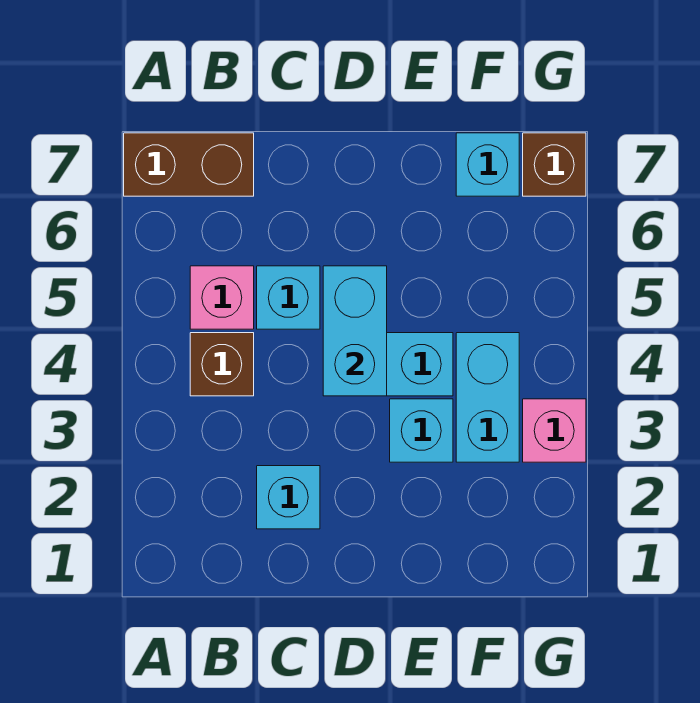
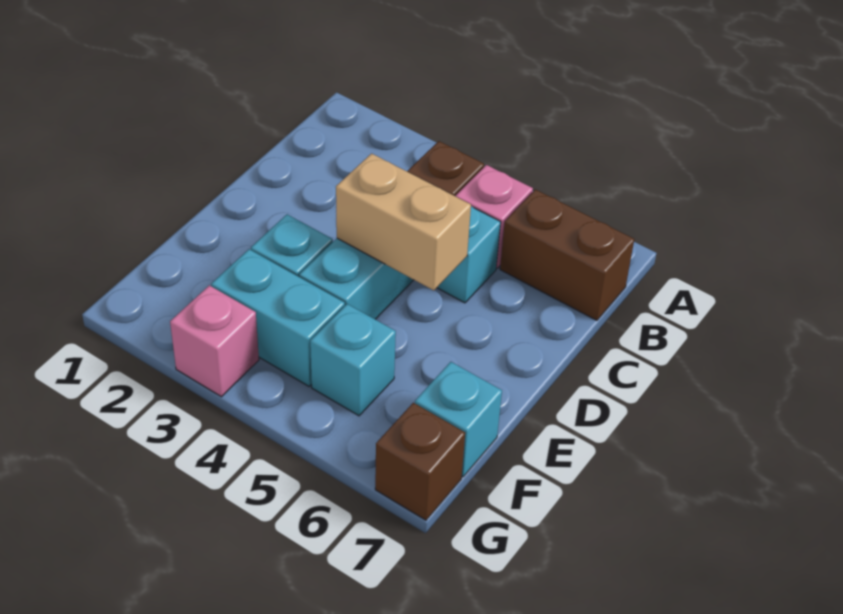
brown 1x2 brick [124,133,254,196] -> brown 1x2 brick turned to [500,189,634,320]
cyan 1x1 brick [257,466,320,529] -> cyan 1x1 brick moved to [310,304,396,416]
cyan 1x2 brick [323,266,387,396] -> tan 1x2 brick [336,154,471,290]

